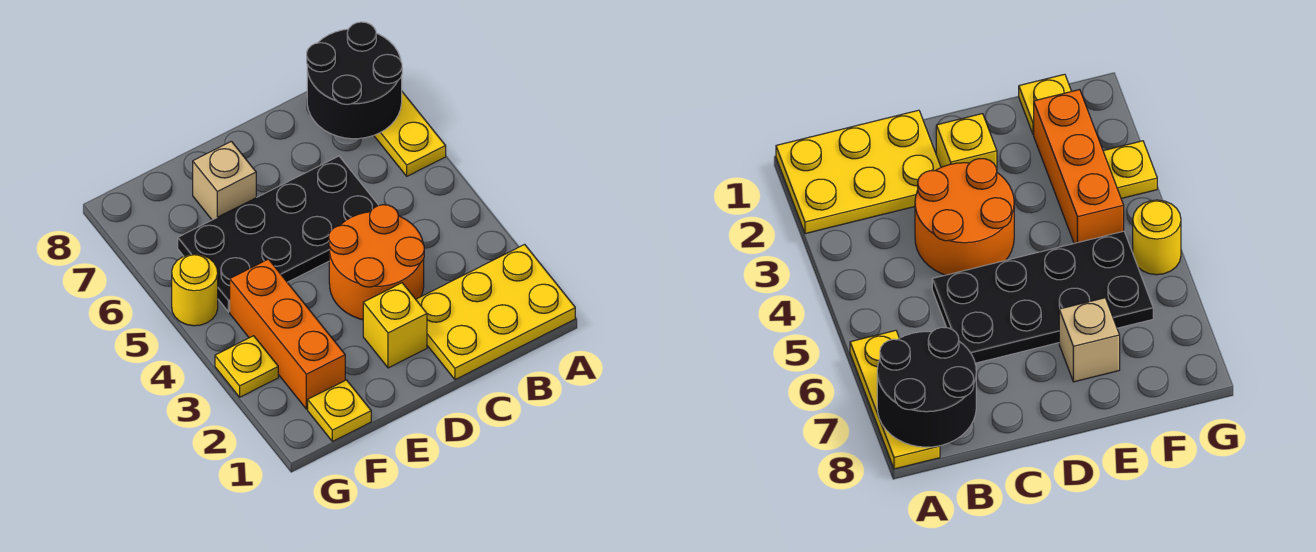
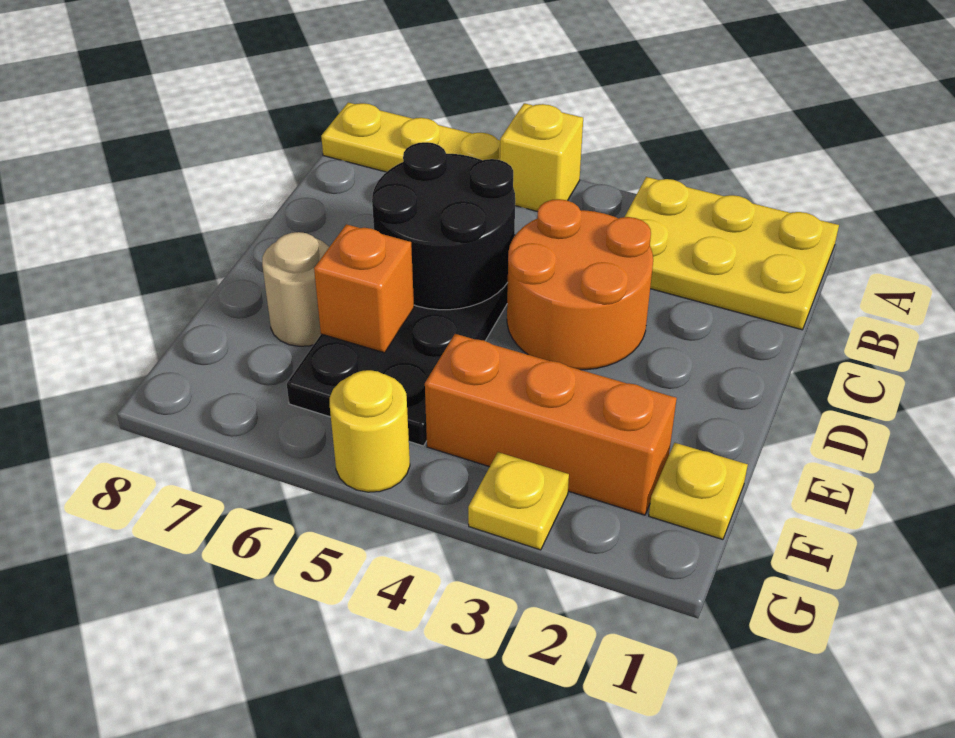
yellow 2x3 plate [416,244,575,380] -> yellow 2x3 plate turned to [625,177,839,330]
black 2x2 round brick [307,22,402,139] -> black 2x2 round brick moved to [372,142,515,310]
yellow 1x1 brick [363,283,427,368] -> yellow 1x1 brick moved to [500,103,583,212]
none -> orange 1x1 brick [314,224,414,353]
tan 1x1 brick [193,141,256,220] -> tan 1x1 round brick [262,232,329,346]

